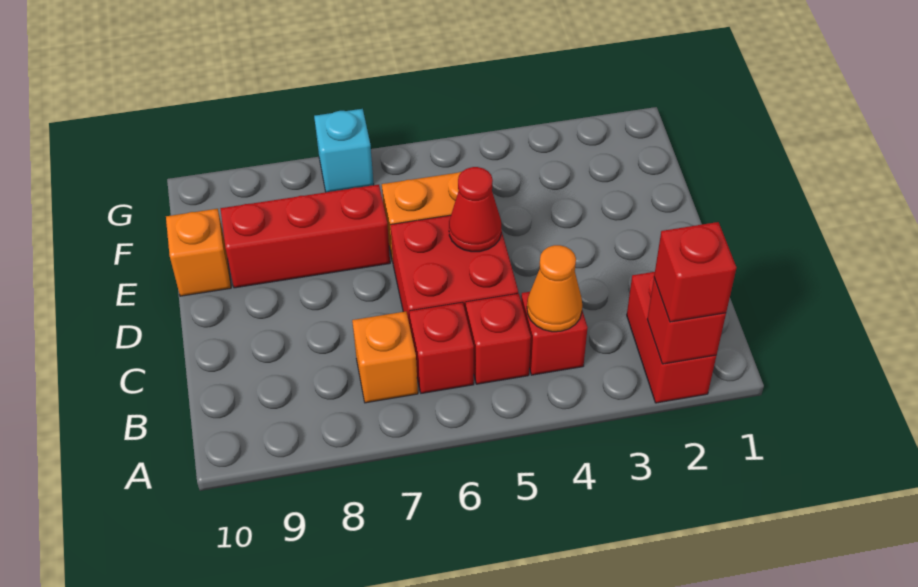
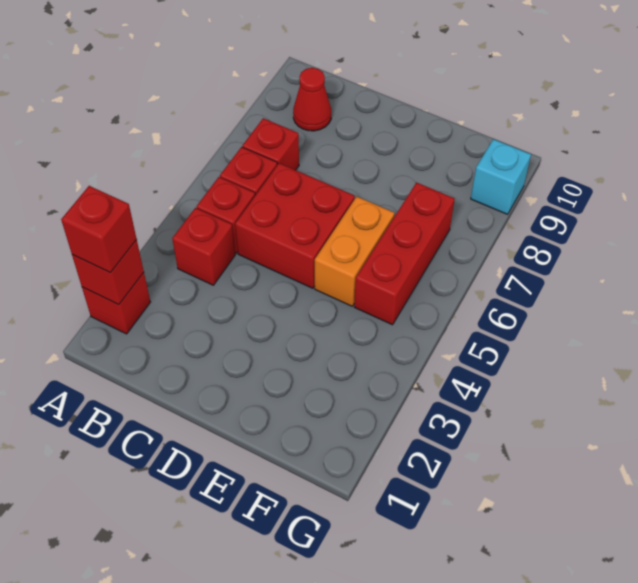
red 1x2 brick [627,272,716,403] -> red 1x1 brick [82,272,150,334]
orange 1x1 cone [527,245,582,332] -> none
orange 1x1 brick [352,311,418,403] -> red 1x1 brick [242,118,299,170]
red 1x1 cone [449,167,501,252] -> red 1x1 cone moved to [293,68,331,131]
red 1x3 brick [220,185,390,288] -> red 1x3 brick moved to [354,183,455,325]
orange 1x1 brick [166,209,231,296] -> none
cyan 1x1 brick [314,109,374,192] -> cyan 1x1 brick moved to [471,139,531,214]

